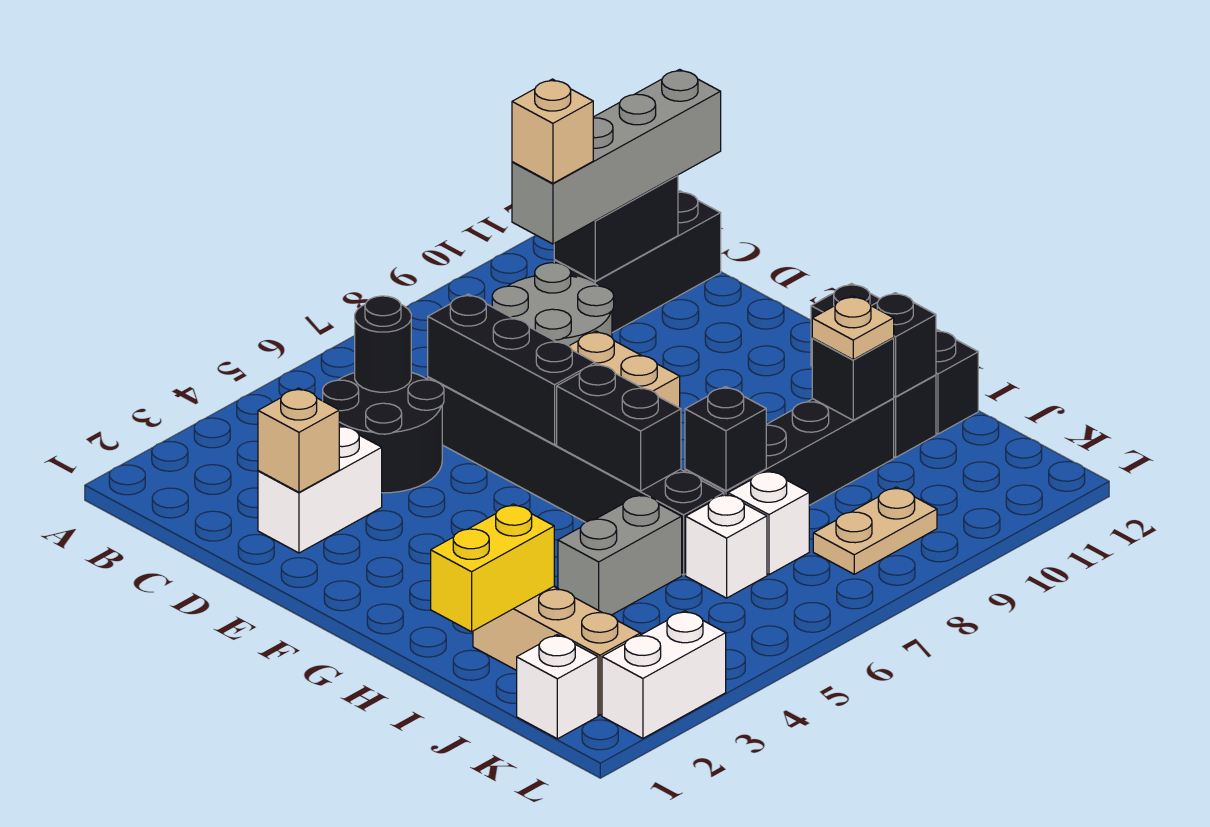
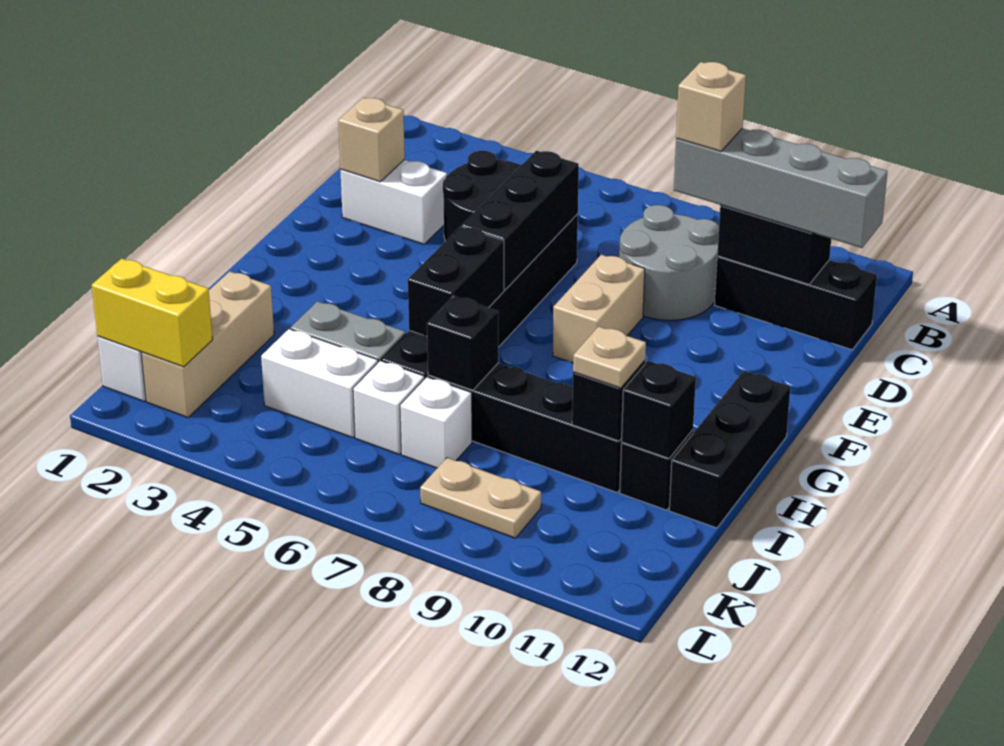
black 1x1 round brick [355,296,411,392] -> none
yellow 1x2 brick [431,504,554,632] -> yellow 1x2 brick moved to [92,259,213,367]
white 1x2 brick [602,611,726,738] -> white 1x2 brick moved to [261,329,378,438]

